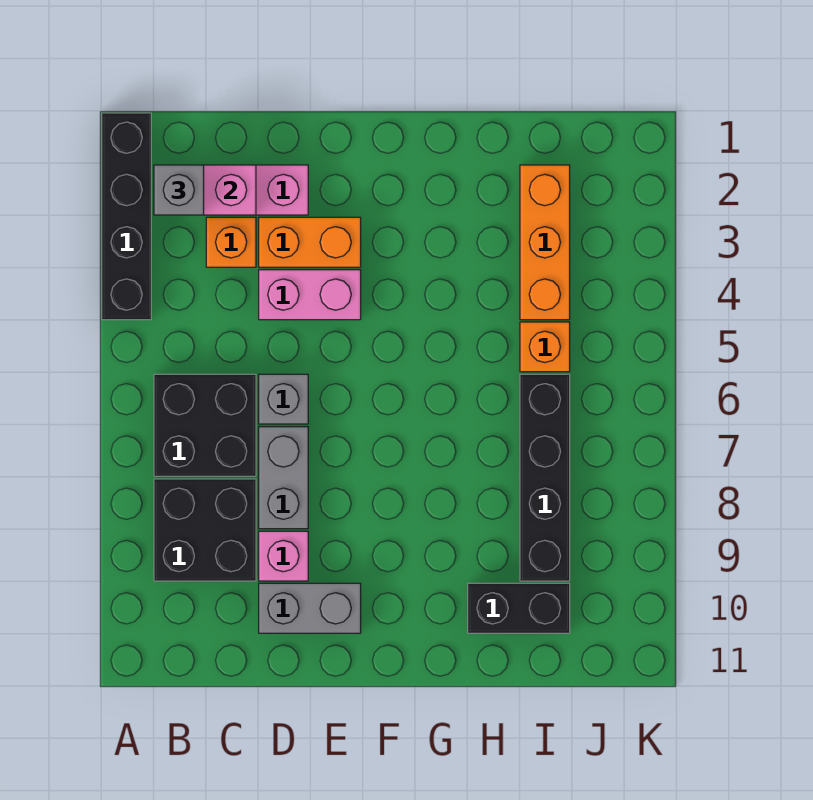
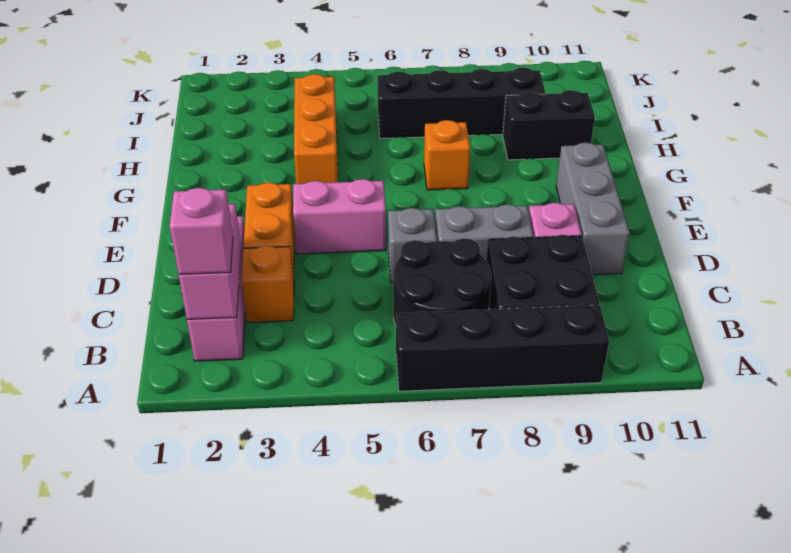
black 1x4 brick [102,113,151,320] -> black 1x4 brick moved to [396,305,609,391]
grey 1x1 brick [154,165,204,215] -> pink 1x1 brick [170,188,233,274]
black 2x2 brick [154,374,256,476] -> black 2x2 round brick [393,238,491,326]
pink 1x2 brick [259,270,361,320] -> pink 1x2 brick turned to [293,179,386,254]
grey 1x2 brick [259,583,361,633] -> grey 1x3 brick [556,143,630,275]
black 1x2 brick [468,583,570,633] -> black 1x2 brick turned to [503,90,595,160]
orange 1x3 brick [520,165,570,320] -> orange 1x3 brick turned to [294,74,338,184]
orange 1x1 brick [520,322,570,372] -> orange 1x1 brick moved to [424,120,470,190]

